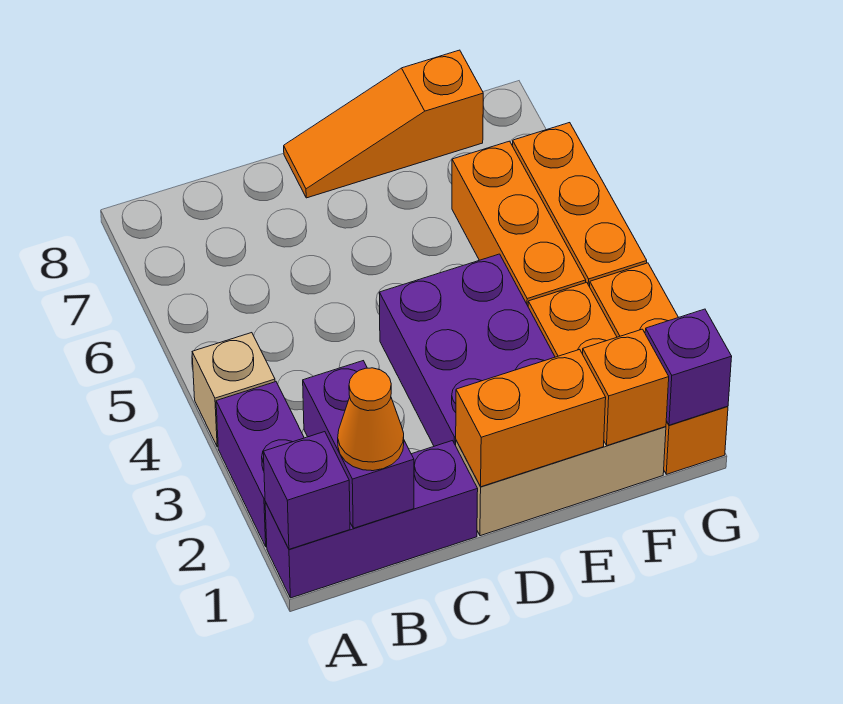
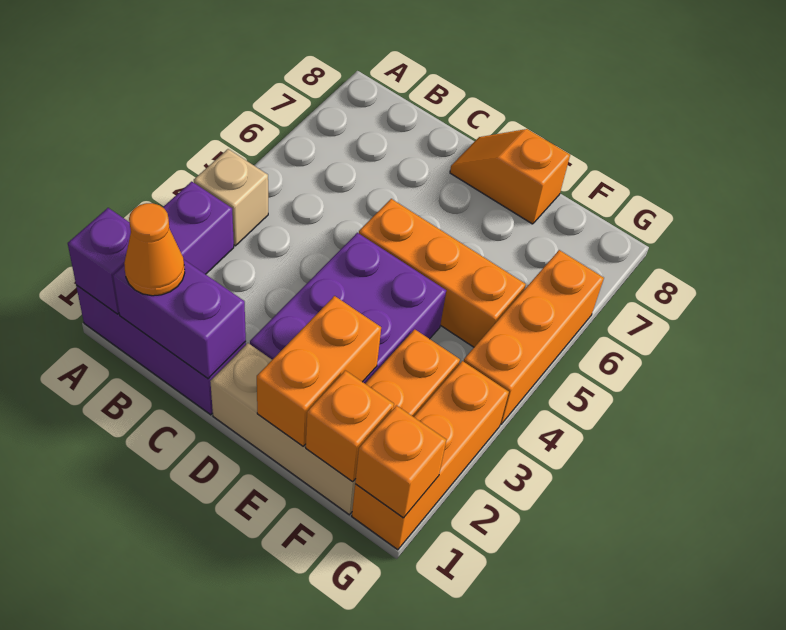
purple 1x2 brick [303,361,414,528] -> purple 1x2 brick turned to [113,260,246,379]
orange 1x2 brick [456,349,606,487] -> orange 1x2 brick turned to [257,296,381,446]
orange 1x3 slope [284,50,483,198] -> orange 1x2 slope [450,129,570,224]
orange 1x3 brick [452,141,586,306] -> orange 1x3 brick turned to [359,199,526,347]
purple 1x1 brick [645,309,732,425] -> orange 1x1 brick [355,406,446,518]

